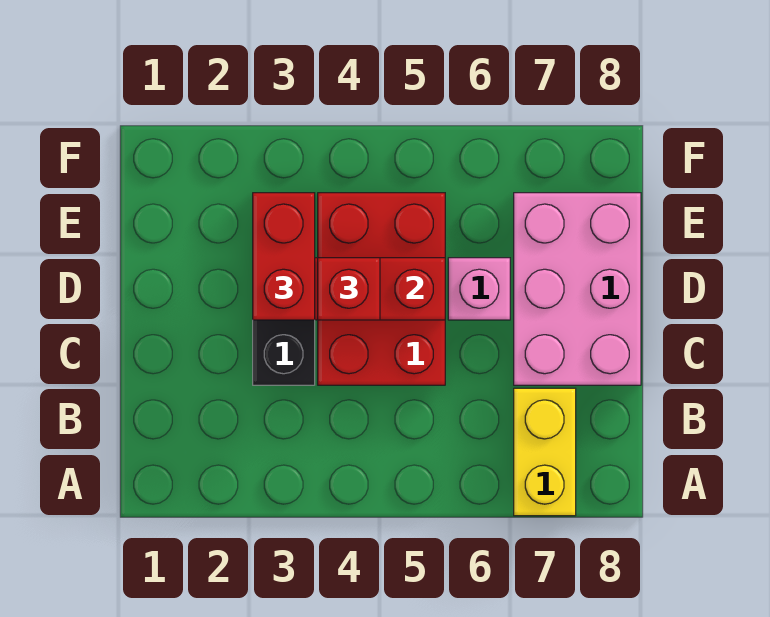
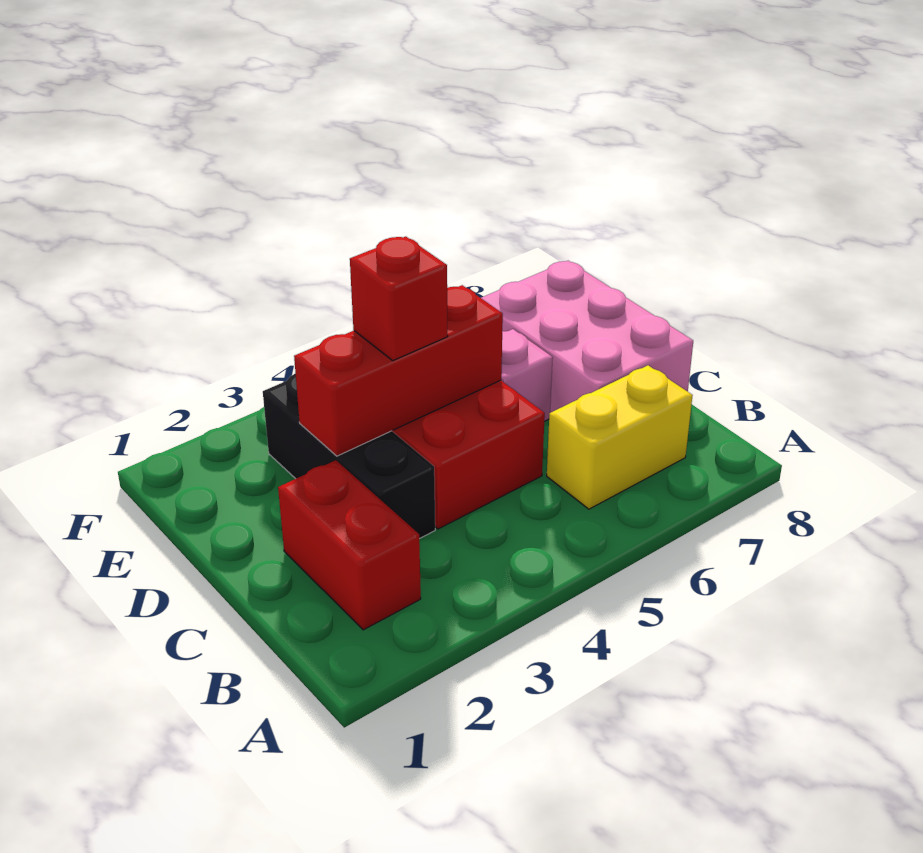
yellow 1x2 brick [514,388,576,516] -> yellow 1x2 brick turned to [547,365,693,509]
red 1x2 brick [253,193,315,320] -> red 1x2 brick moved to [278,460,421,630]

